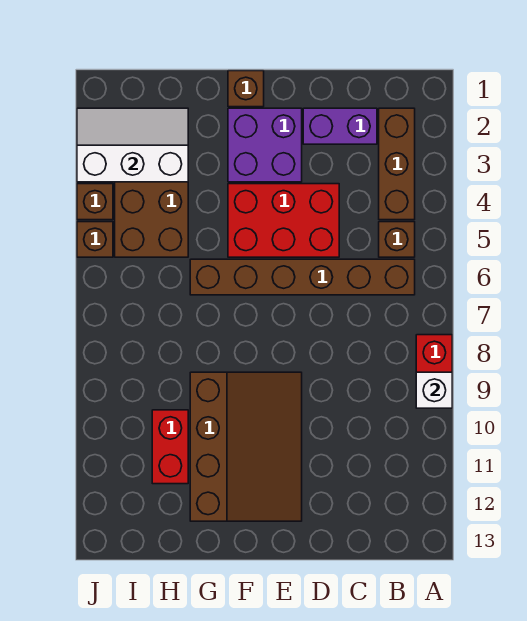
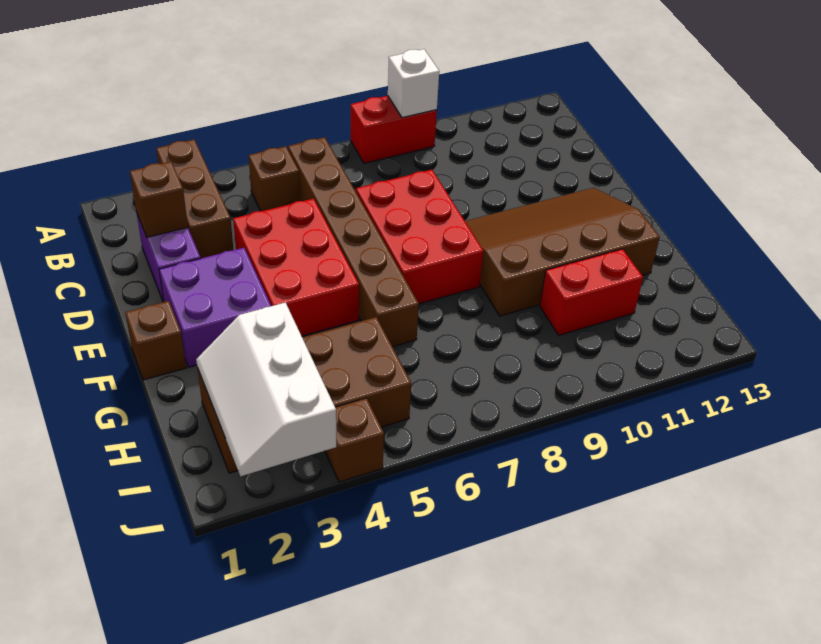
brown 1x3 brick [379,108,415,220] -> brown 1x3 brick turned to [156,139,233,258]
none -> red 2x3 brick [356,170,483,304]
brown 1x1 brick [77,222,113,257] -> brown 1x1 brick moved to [130,161,188,237]

